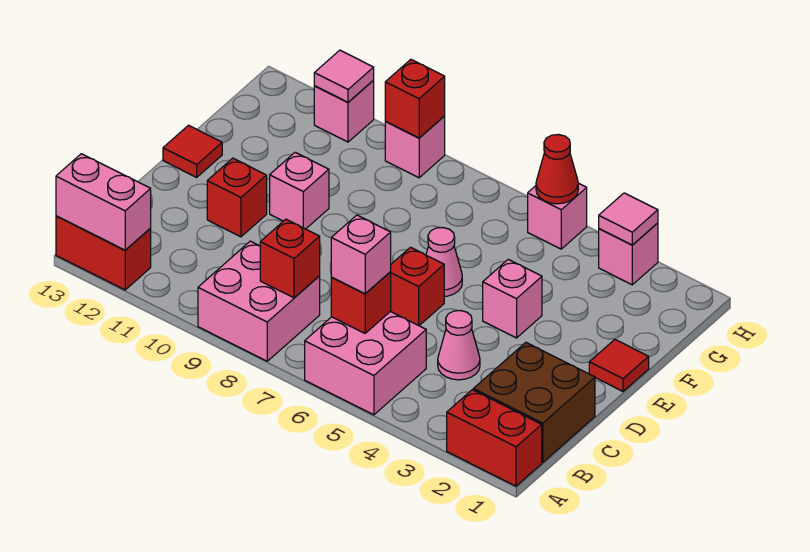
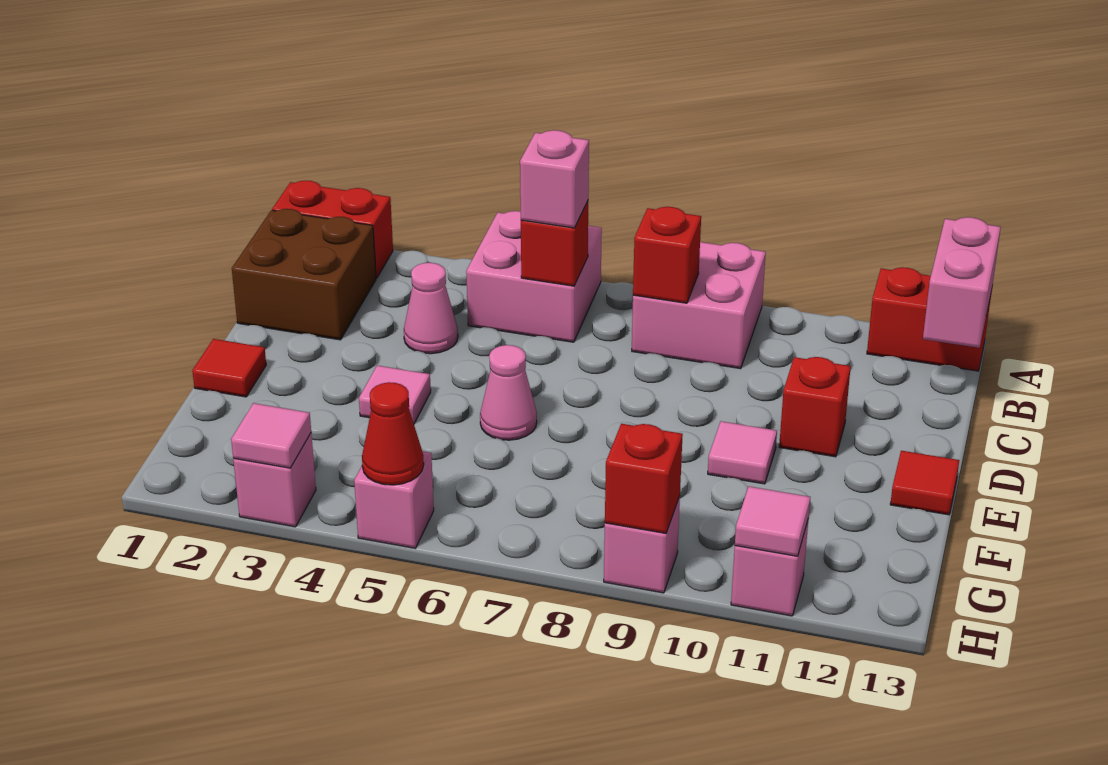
pink 1x2 brick [56,154,151,250] -> pink 1x2 brick turned to [923,217,1001,348]
red 1x1 brick [391,247,444,325] -> none
pink 1x1 brick [483,259,542,338] -> pink 1x1 tile [359,365,431,423]
pink 1x1 brick [270,152,329,229] -> pink 1x1 tile [708,421,777,484]

